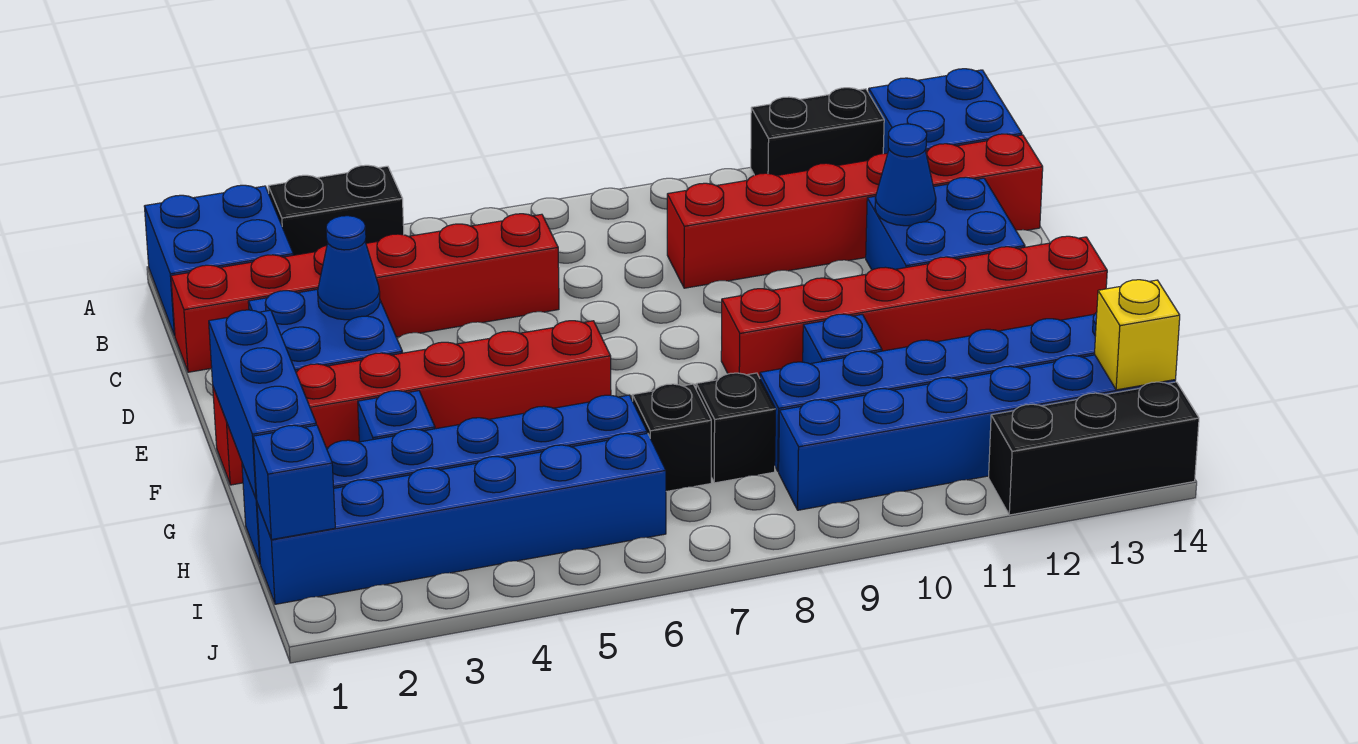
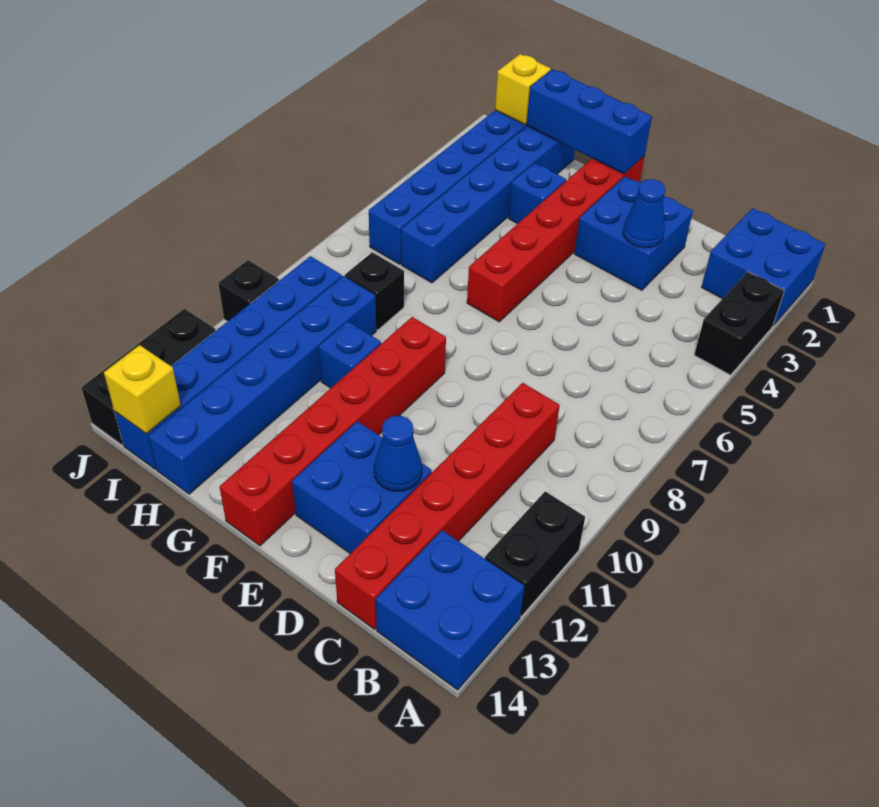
red 1x6 brick [171,214,559,372] -> none
black 1x1 brick [633,384,711,491] -> black 1x1 brick moved to [218,260,279,322]
blue 1x1 brick [253,425,335,540] -> yellow 1x1 brick [495,54,551,125]

